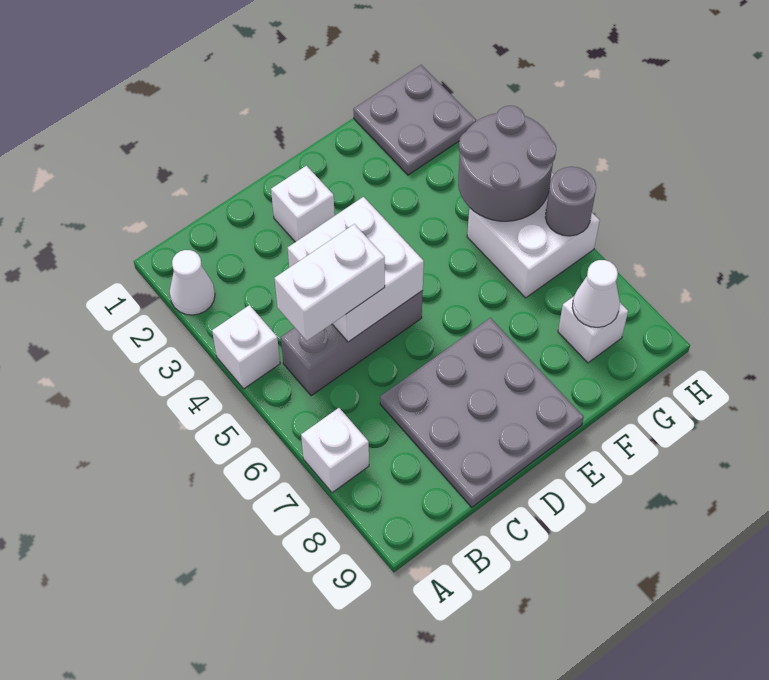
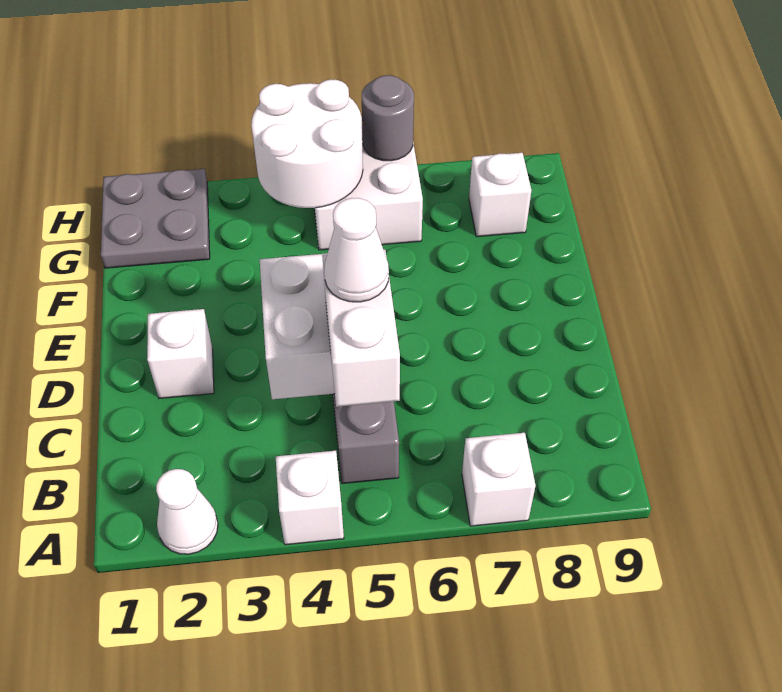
grey 3x3 plate [380,318,584,507] -> none
grey 2x2 round brick [458,106,556,221] -> white 2x2 round brick [251,79,363,208]
white 1x1 cone [572,260,620,327] -> white 1x1 cone moved to [324,198,389,302]

